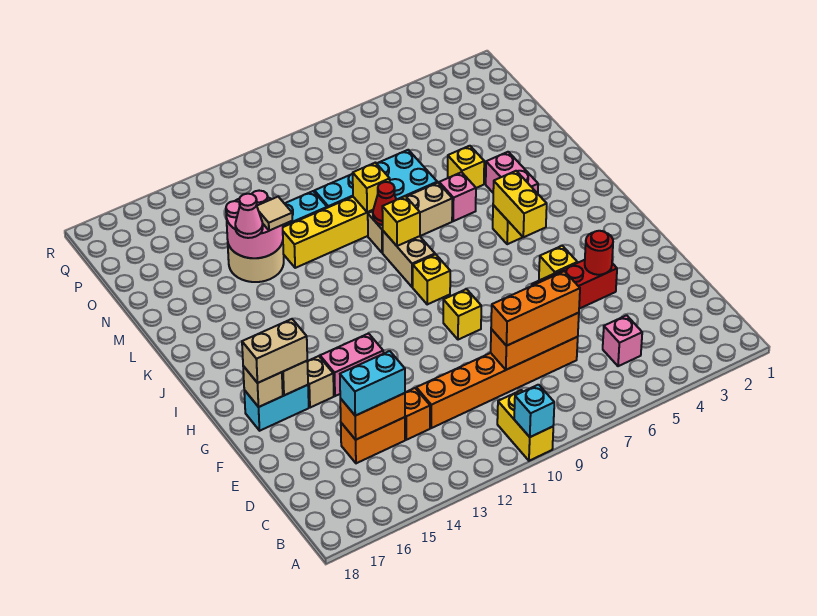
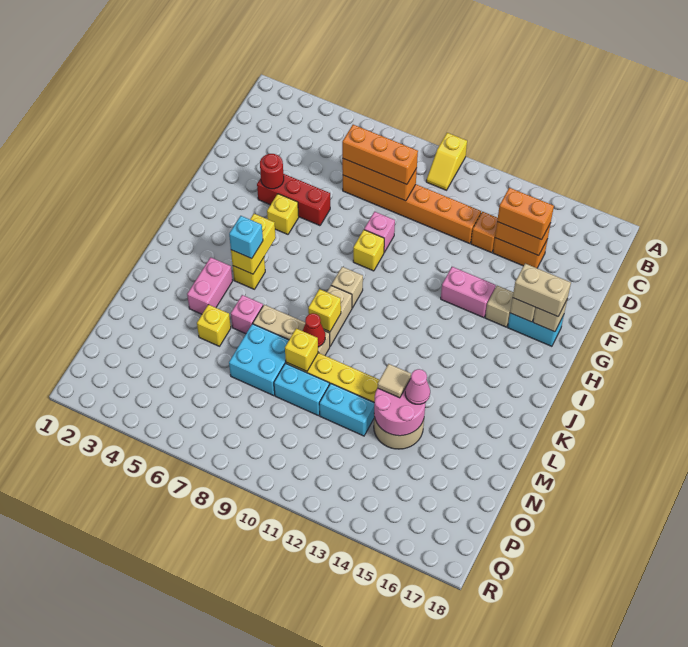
yellow 1x2 brick [497,390,553,461] -> yellow 1x2 slope [426,133,467,190]
cyan 1x1 brick [514,385,554,437] -> cyan 1x1 brick moved to [229,216,263,259]
pink 1x1 brick [603,315,642,366] -> pink 1x1 brick moved to [364,212,395,252]
cyan 1x2 brick [340,351,405,416] -> orange 1x2 brick [497,188,554,240]
yellow 1x1 brick [413,254,450,304] -> tan 1x1 brick [331,267,363,308]

